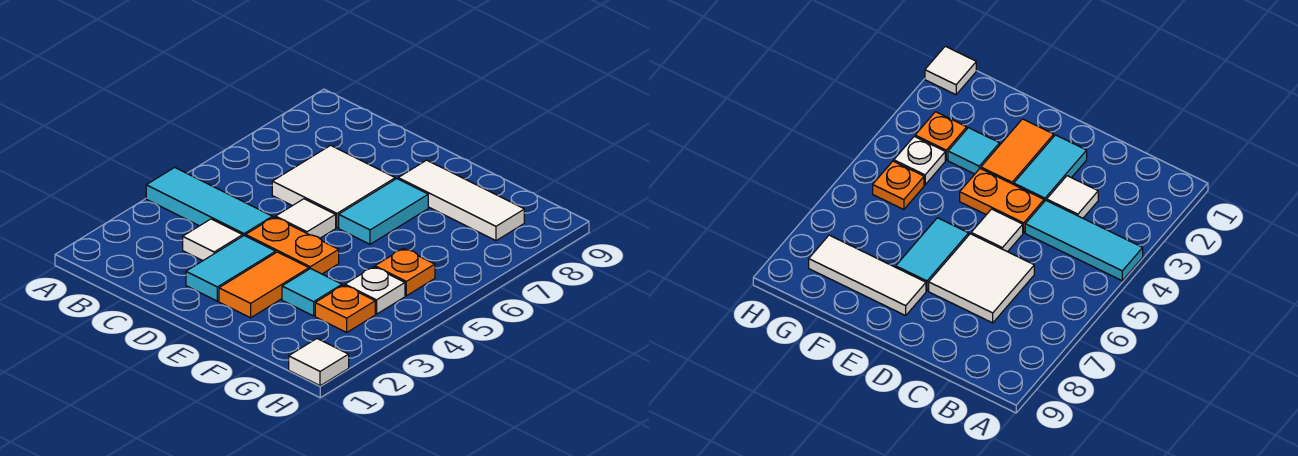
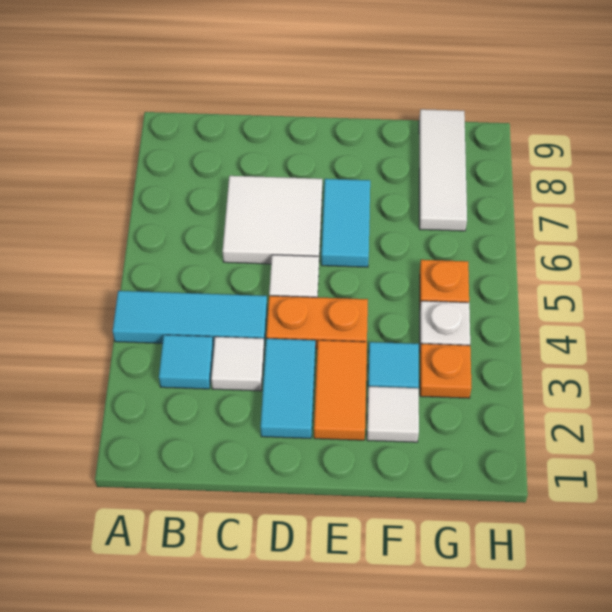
none -> cyan 1x1 tile [159,335,213,389]
white 1x3 tile [398,160,524,241] -> white 1x3 tile turned to [419,109,467,231]
white 1x1 tile [289,339,349,386] -> white 1x1 tile moved to [367,387,419,442]

